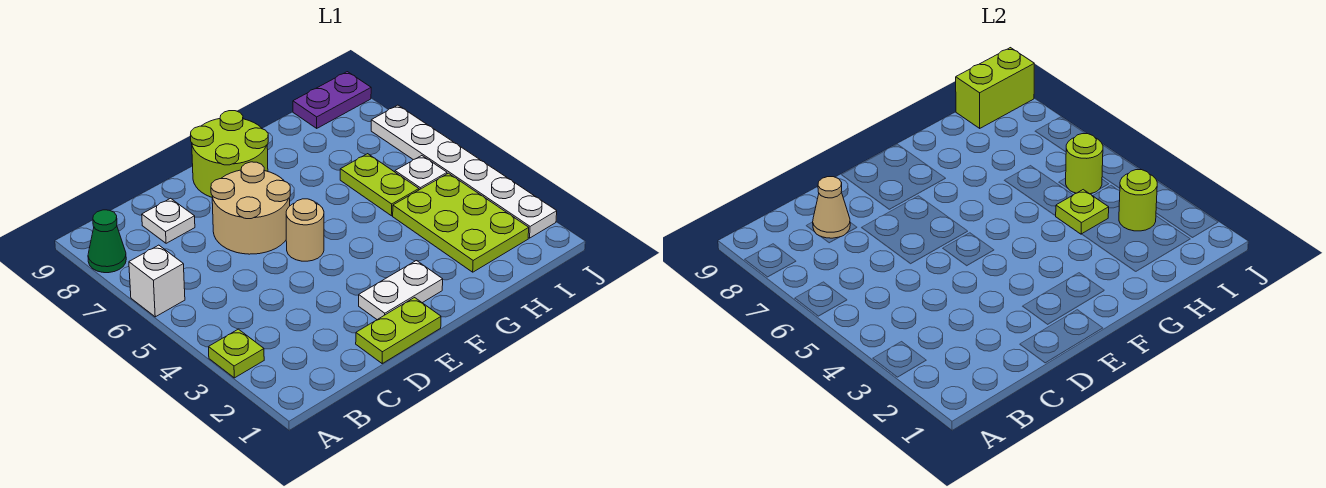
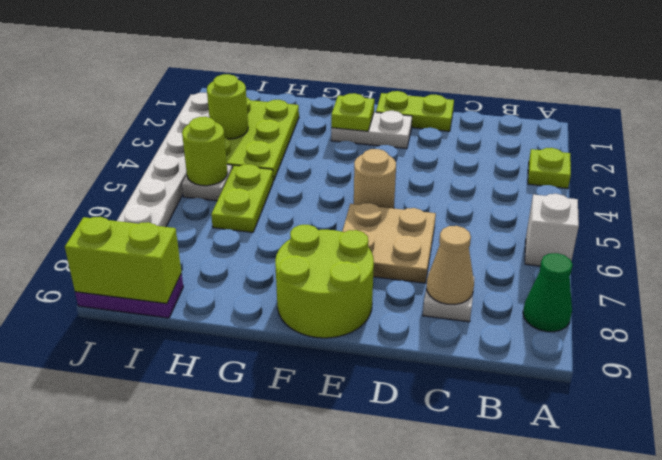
tan 2x2 round brick [211,162,290,254] -> tan 2x2 plate [342,203,436,283]
lime 1x1 plate [1055,190,1109,234] -> lime 1x1 plate moved to [331,93,374,131]

